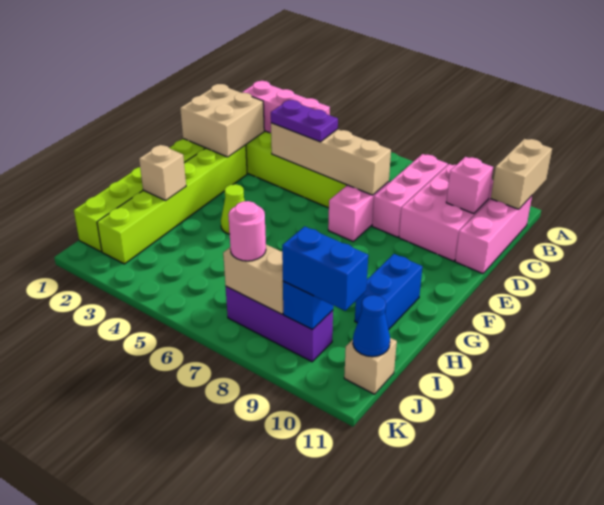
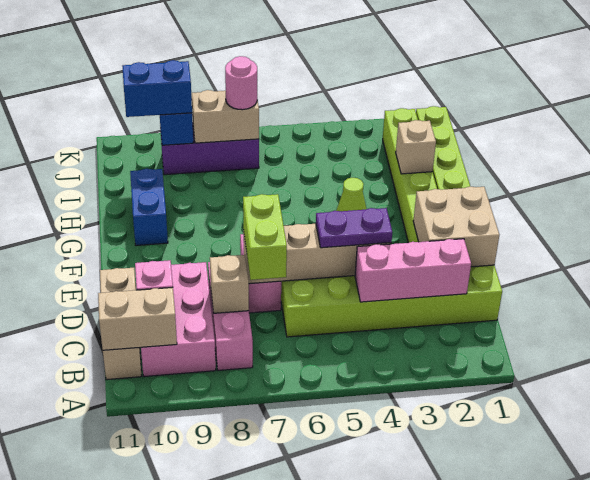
tan 1x2 brick [491,139,552,209] -> tan 1x2 brick turned to [98,287,177,350]
pink 1x3 brick [455,196,532,274] -> tan 1x3 brick [100,268,142,380]
none -> lime 1x2 brick [243,194,287,280]
tan 1x1 brick [344,338,397,394] -> tan 1x1 brick moved to [210,255,249,313]
blue 1x1 cone [353,295,390,357] -> none

